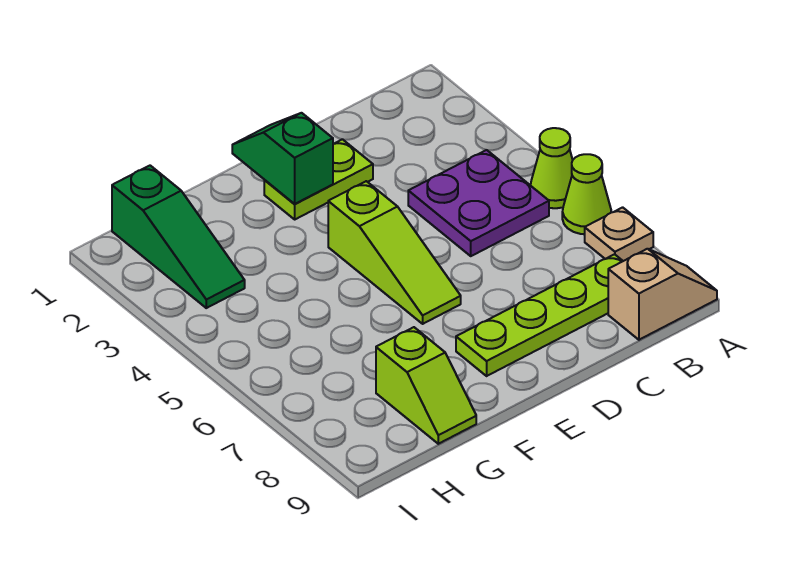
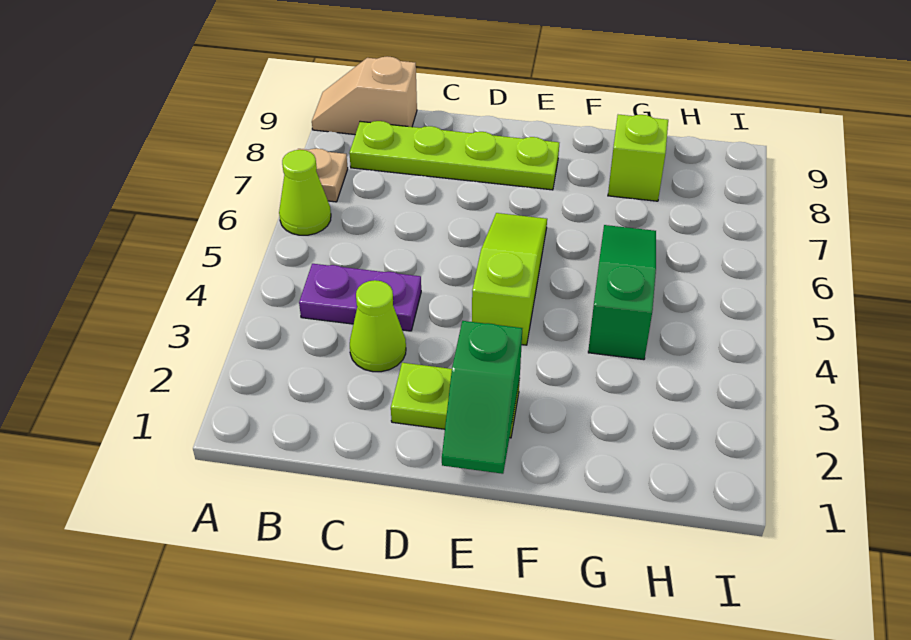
lime 1x1 cone [531,128,573,208] -> lime 1x1 cone moved to [350,280,406,372]
purple 2x2 plate [408,150,549,256] -> purple 1x2 plate [299,264,421,331]
green 1x3 slope [112,166,245,308] -> green 1x3 slope moved to [588,225,656,360]

